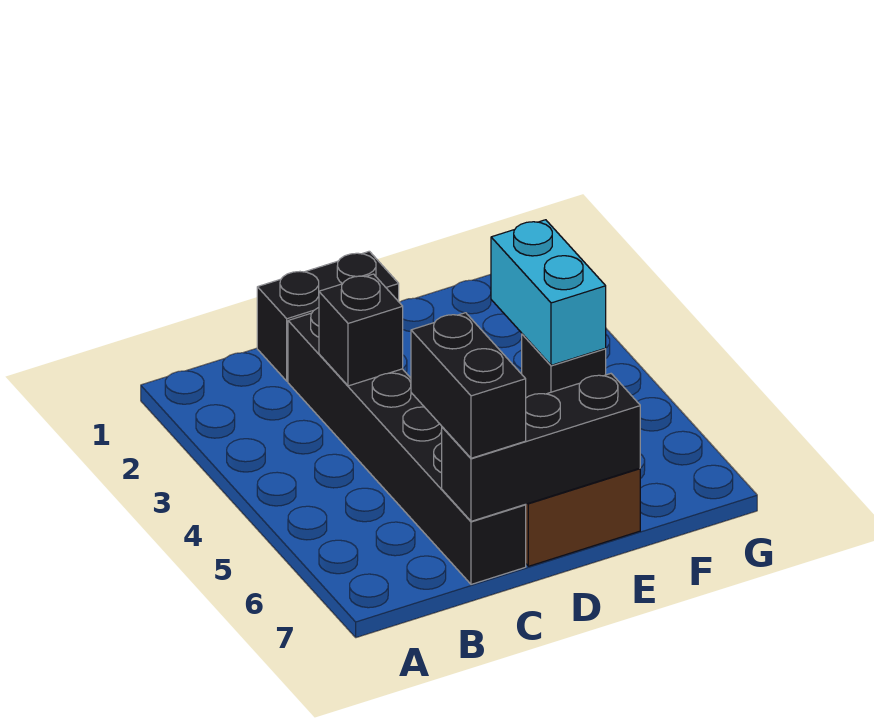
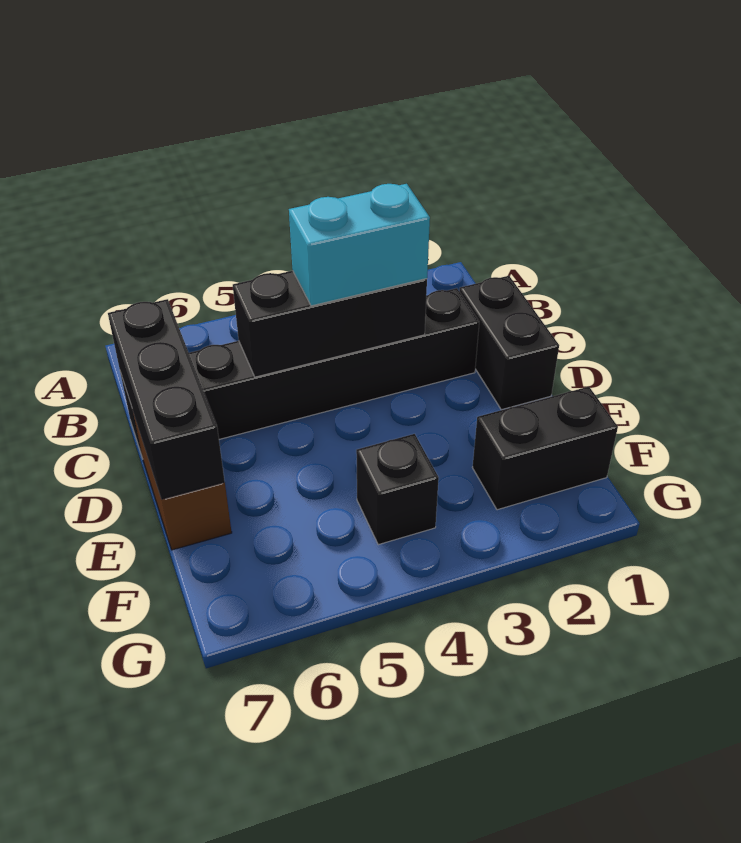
black 1x1 brick [319,274,403,386] -> black 1x3 brick [233,271,427,377]
black 1x2 brick [411,313,526,458] -> black 1x2 brick moved to [472,387,618,510]
cyan 1x2 brick [491,220,606,365] -> cyan 1x2 brick moved to [289,184,430,306]

